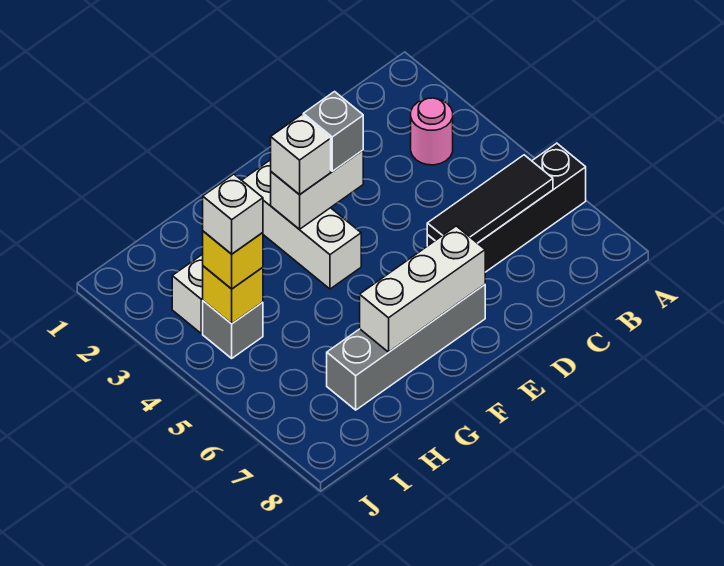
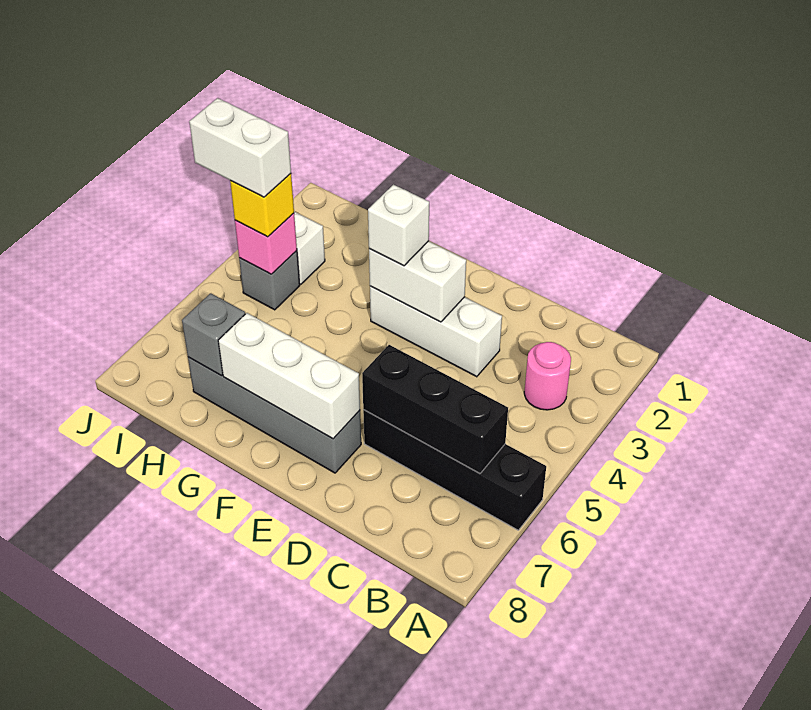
black 1x3 tile [427,155,553,243] -> black 1x3 brick [362,345,508,474]
grey 1x1 brick [303,92,363,171] -> grey 1x1 brick moved to [182,293,245,376]
white 1x3 brick [242,160,361,289] -> white 1x3 brick turned to [370,286,502,377]
yellow 1x1 brick [203,266,263,324] -> pink 1x1 brick [235,213,297,274]
white 1x1 brick [203,174,263,254] -> white 1x2 brick [189,98,291,197]

